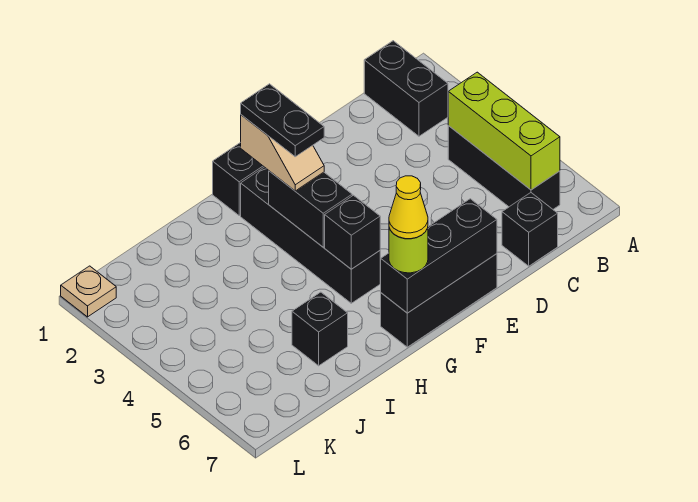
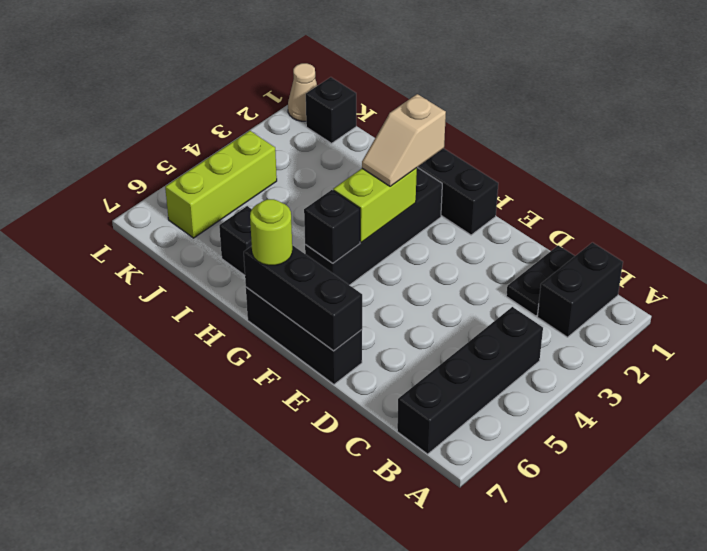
black 1x3 brick [448,126,560,209] -> black 1x4 brick [397,307,543,454]
lime 1x3 brick [448,72,560,190] -> lime 1x3 brick moved to [165,131,277,238]
black 1x1 brick [502,193,558,266] -> black 1x1 brick moved to [306,77,356,143]
black 1x2 plate [241,84,324,157] -> black 1x2 plate moved to [506,245,575,316]
black 1x2 brick [269,171,352,247] -> lime 1x2 brick [333,168,417,242]
yellow 1x1 cone [389,176,428,239] -> none
tan 1x1 plate [61,266,116,317] -> tan 1x1 cone [288,63,317,121]

